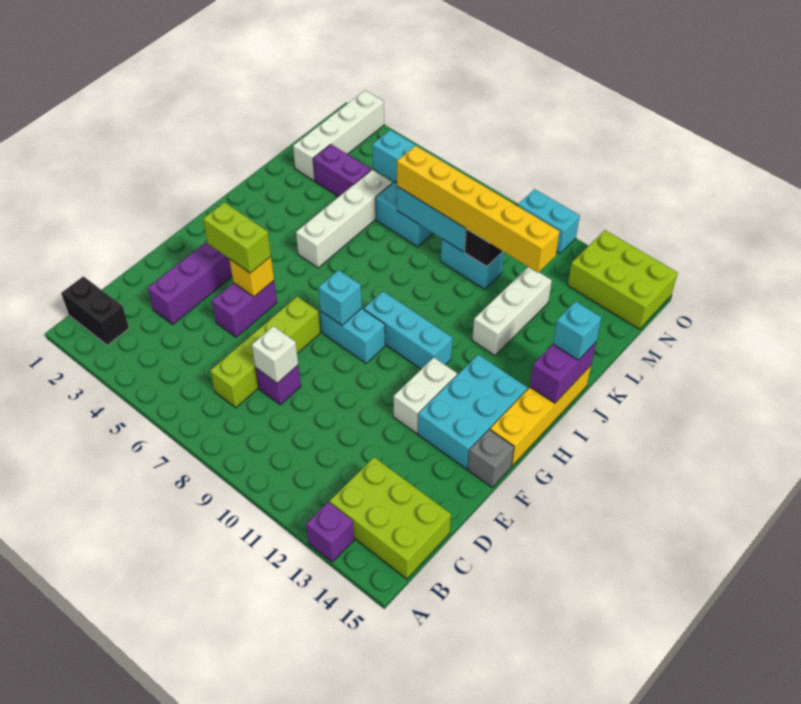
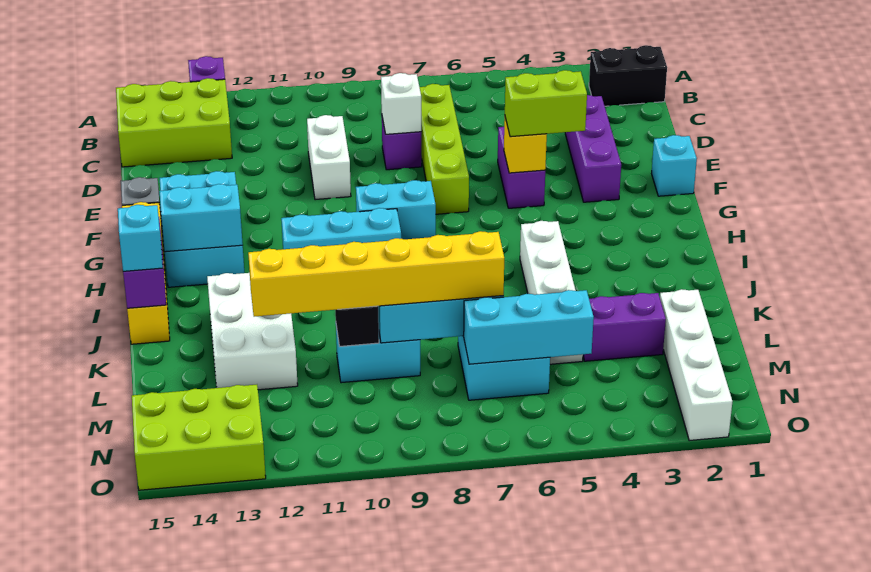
white 1x2 brick [394,358,457,433] -> white 1x2 brick moved to [307,115,351,200]
cyan 1x1 brick [318,270,362,325] -> cyan 1x1 brick moved to [652,135,697,196]
white 1x3 brick [472,267,552,355] -> white 2x3 brick [207,273,298,390]
cyan 1x2 brick [518,189,580,254] -> cyan 1x2 brick moved to [159,184,243,252]

